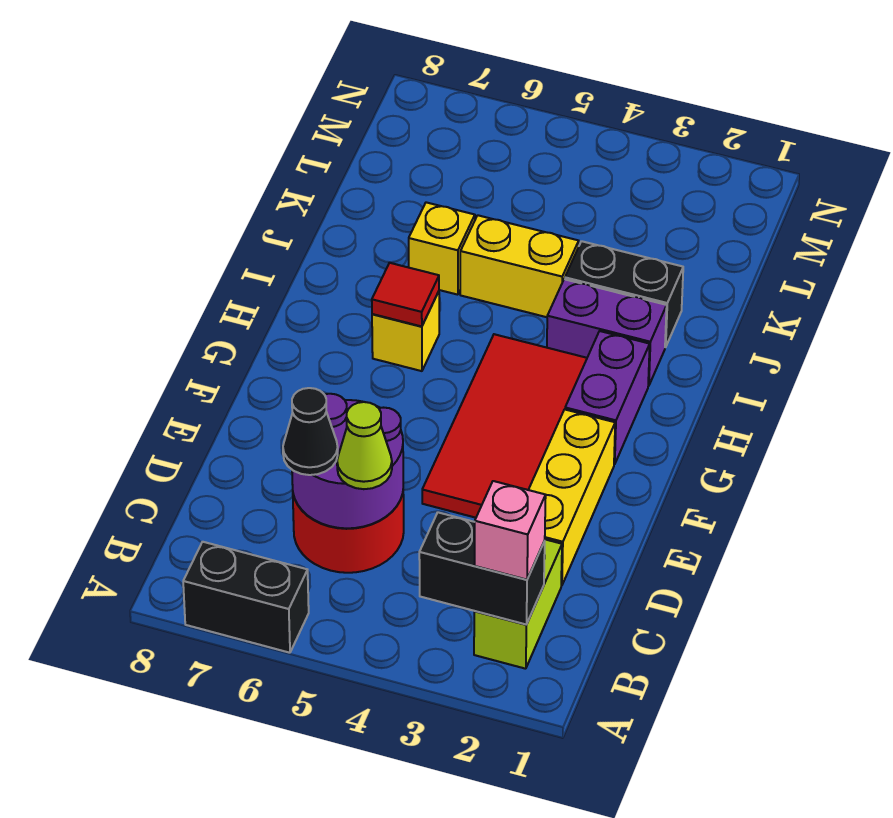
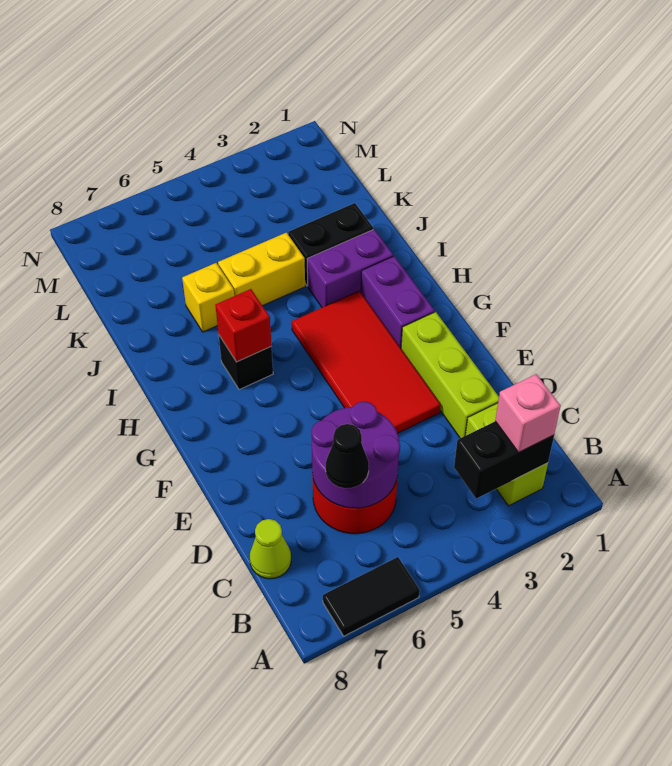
black 1x2 brick [183,542,309,653] -> black 1x2 tile [323,557,420,636]
lime 1x1 cone [337,402,392,489] -> lime 1x1 cone moved to [250,519,291,579]
yellow 1x3 brick [529,409,615,586] -> lime 1x3 brick [401,312,499,438]
yellow 1x1 brick [372,291,439,371] -> black 1x1 brick [219,336,273,390]
red 1x1 tile [372,263,439,326] -> red 1x1 brick [215,289,272,362]

